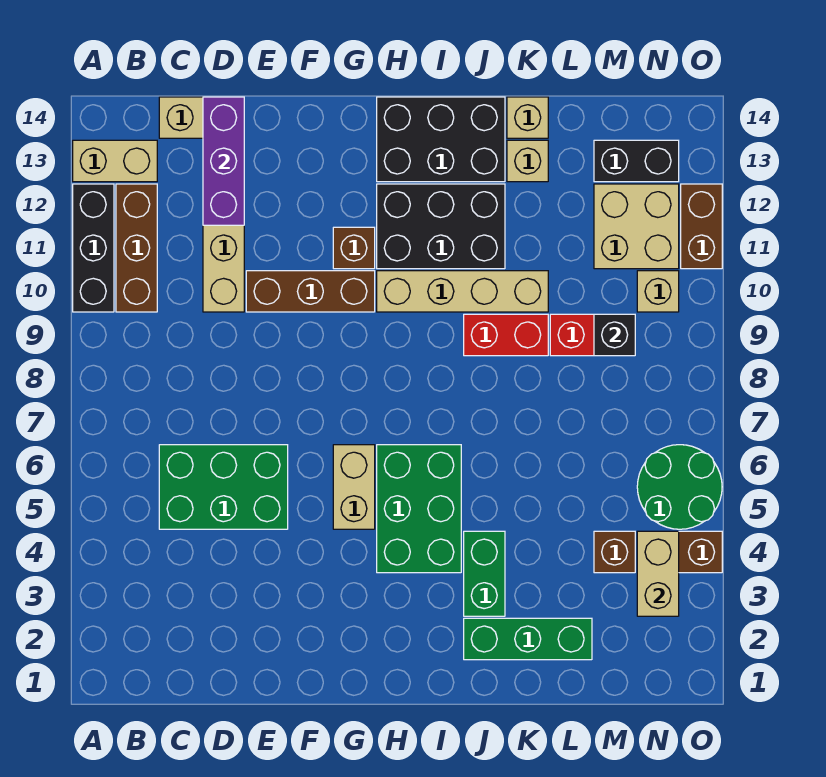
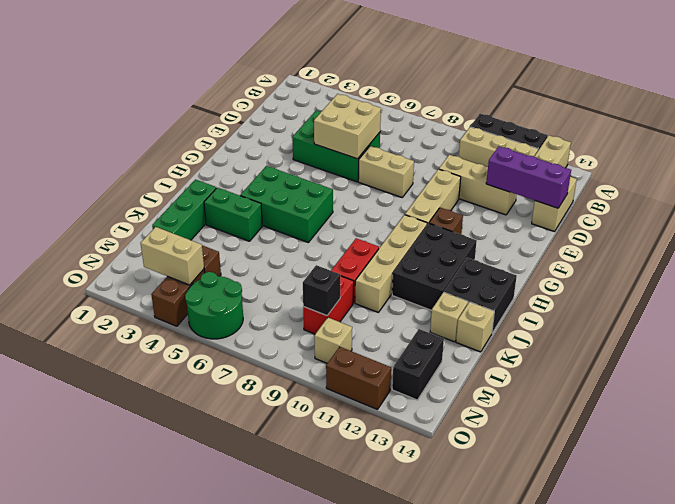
brown 1x3 brick [116,184,157,312] -> tan 1x3 brick [459,127,538,167]
green 2x3 brick [159,445,288,529] -> green 2x3 brick turned to [292,111,380,182]
brown 1x3 brick [246,271,375,312] -> tan 1x3 brick [405,169,461,224]
tan 1x2 brick [333,445,375,529] -> tan 1x2 brick moved to [358,146,414,197]
black 2x3 brick [377,97,505,182] -> black 2x2 brick [444,258,517,333]
tan 2x2 brick [594,184,679,269] -> tan 2x2 brick moved to [314,94,381,159]

